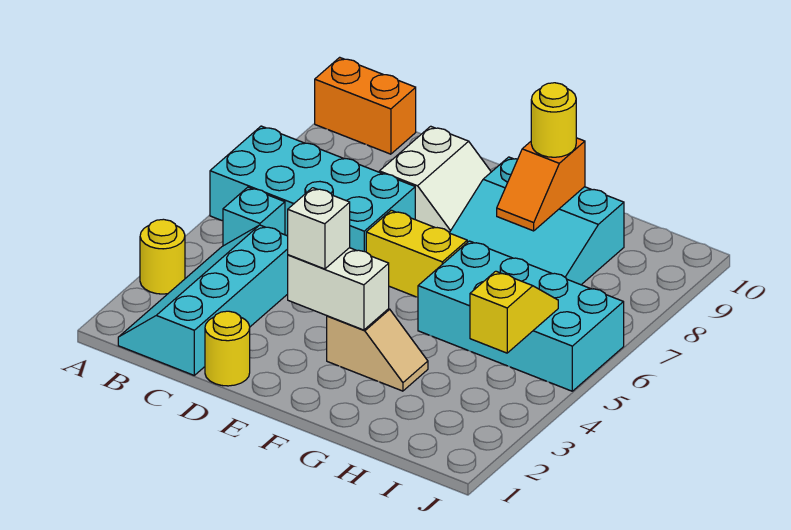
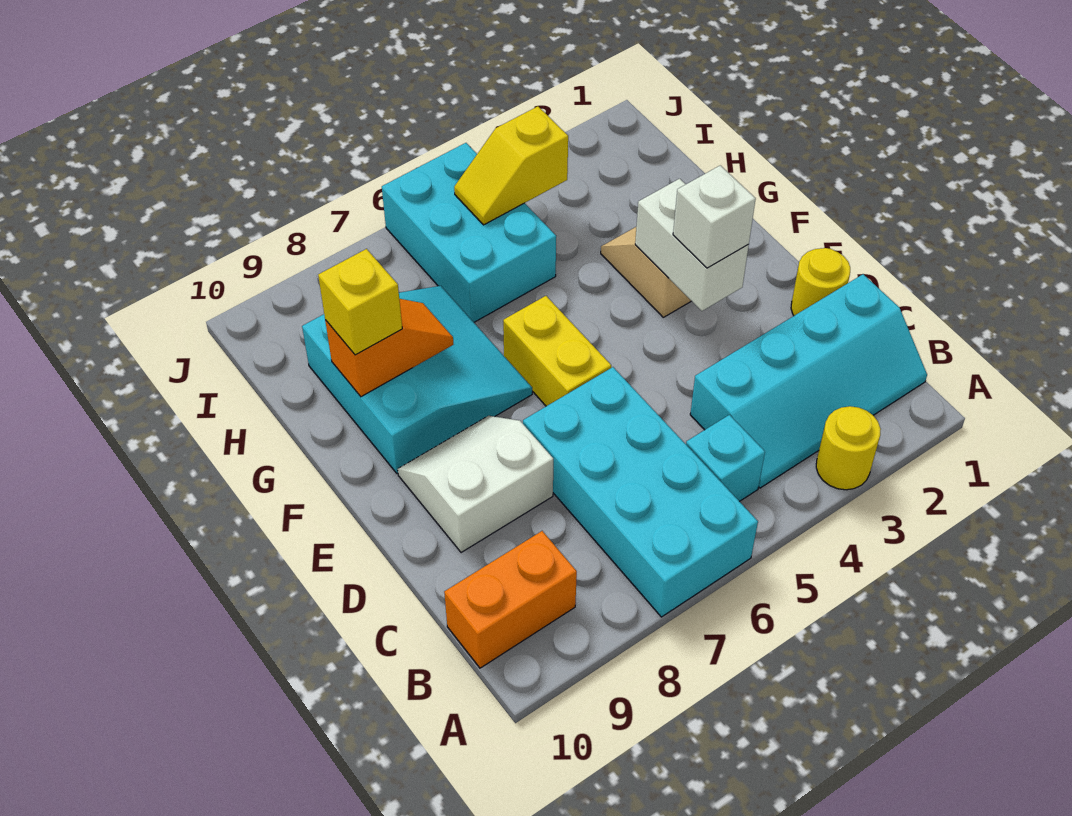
orange 1x2 brick [315,57,416,154] -> orange 1x2 brick turned to [444,531,577,668]
cyan 2x4 brick [418,241,624,391] -> cyan 2x3 brick [382,143,556,322]
yellow 1x1 round brick [531,83,576,157] -> yellow 1x1 brick [318,249,402,355]

